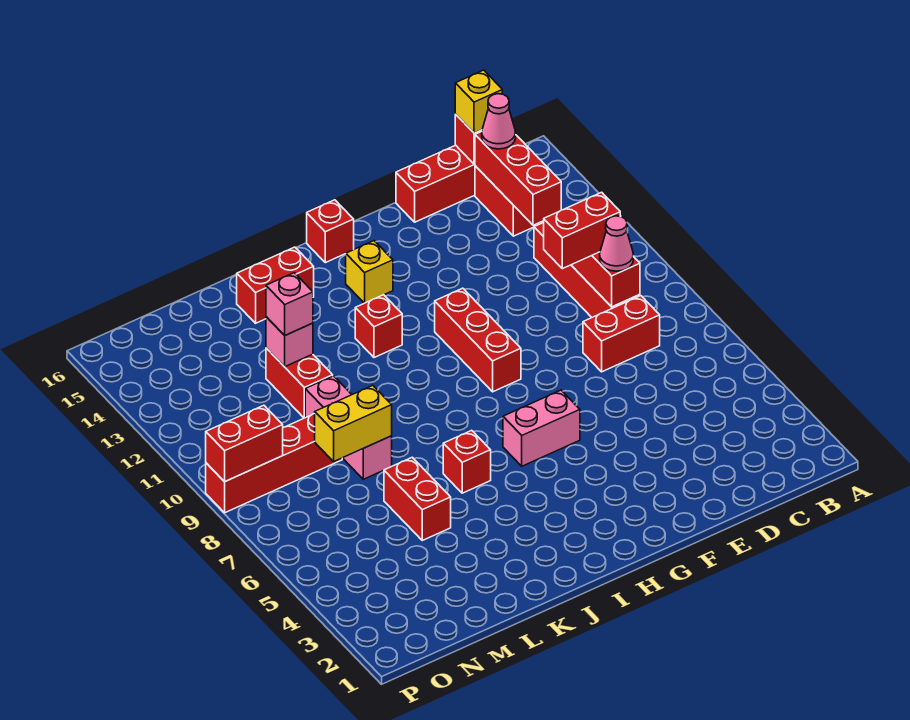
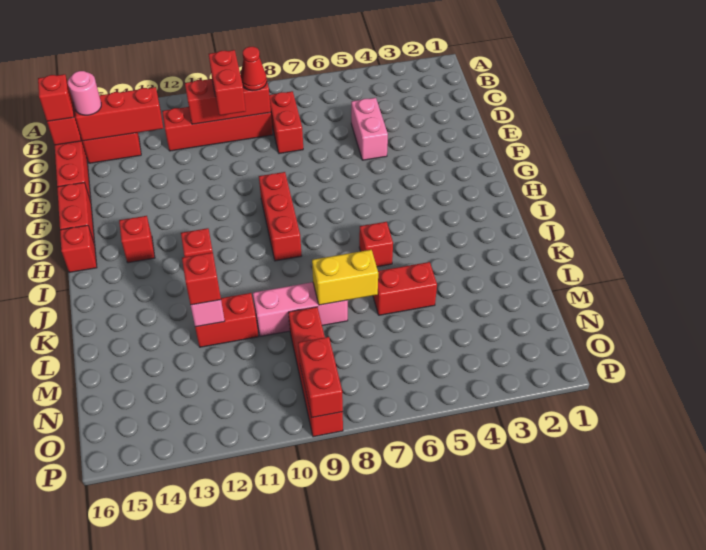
pink 1x1 cone [600,216,633,271] -> red 1x1 cone [241,47,267,91]
pink 1x1 cone [482,94,516,149] -> pink 1x1 round brick [68,71,101,115]
yellow 1x1 brick [455,70,502,133] -> red 1x1 brick [38,74,74,121]
pink 1x2 brick [503,390,580,466] -> pink 1x2 brick moved to [351,98,388,160]
red 1x3 brick [435,288,521,392] -> red 1x3 brick turned to [259,172,302,261]
yellow 1x1 brick [346,241,393,303] -> red 1x1 brick [119,216,155,263]
red 1x2 brick [237,247,314,323] -> red 1x2 brick moved to [57,182,95,244]
yellow 1x2 brick [315,385,392,461] -> yellow 1x2 brick turned to [312,250,378,305]
pink 1x1 brick [266,273,313,335] -> red 1x1 brick [182,252,221,305]

